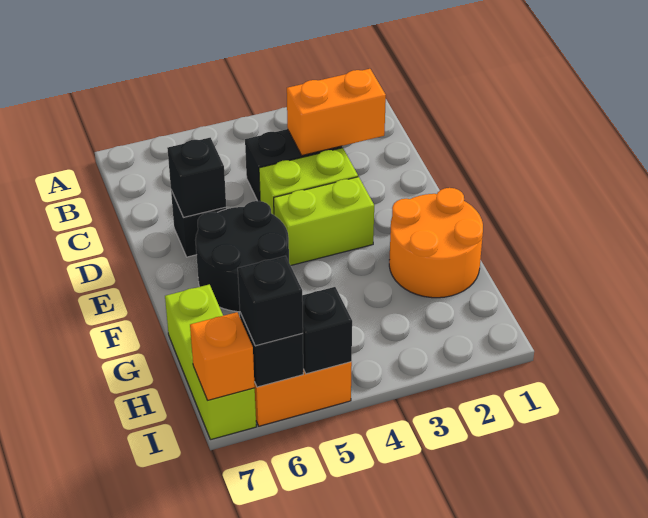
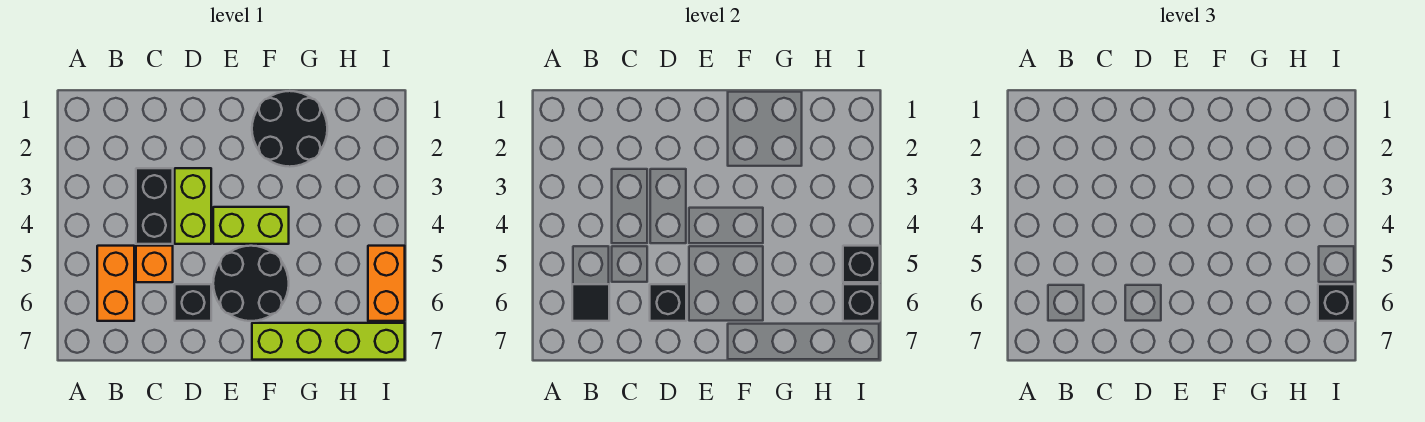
none -> black 1x1 tile [572,284,609,321]
orange 1x2 brick [287,69,386,155] -> orange 1x2 brick moved to [97,246,134,321]
lime 1x2 brick [274,177,374,266] -> lime 1x2 brick turned to [213,207,289,244]
orange 2x2 round brick [389,188,483,298] -> black 2x2 round brick [252,91,327,167]
lime 1x3 brick [165,284,256,440] -> lime 1x4 brick [252,323,405,360]
orange 1x1 brick [190,312,255,401] -> orange 1x1 brick moved to [136,246,173,282]

